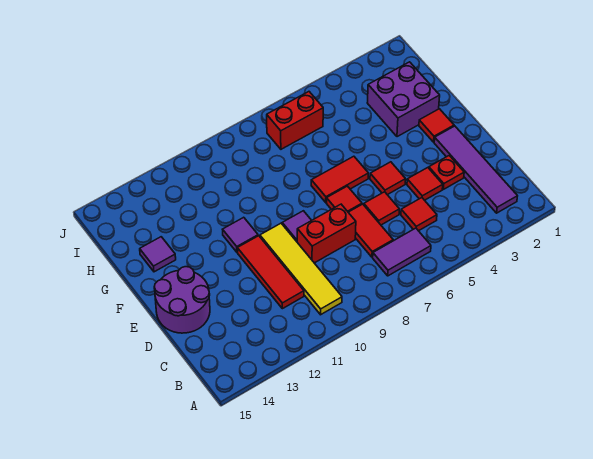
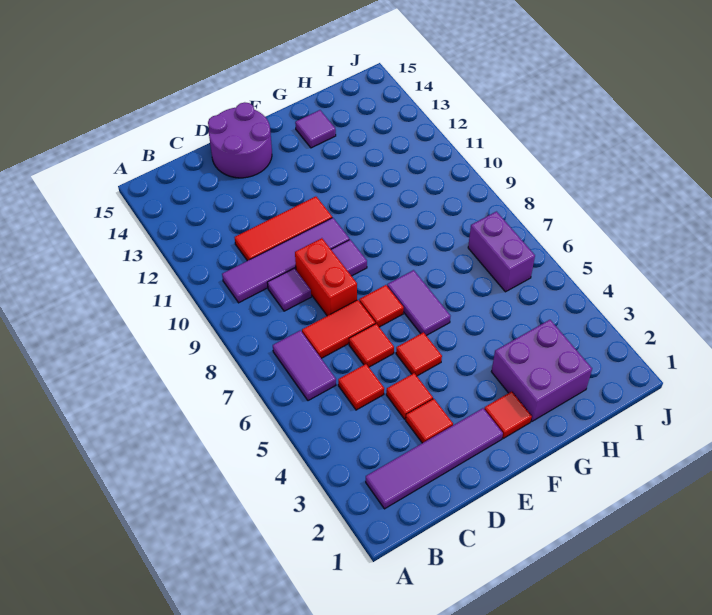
yellow 1x4 tile [260,223,342,315] -> purple 1x4 tile [222,218,349,303]
red 1x1 plate [429,156,464,189] -> red 1x1 tile [406,399,453,443]
red 1x2 tile [311,156,368,202] -> purple 1x2 tile [387,270,450,336]
purple 1x1 tile [223,217,258,252] -> purple 1x1 tile moved to [267,268,311,311]
red 1x2 brick [267,92,323,149] -> purple 1x2 brick [468,212,535,292]

